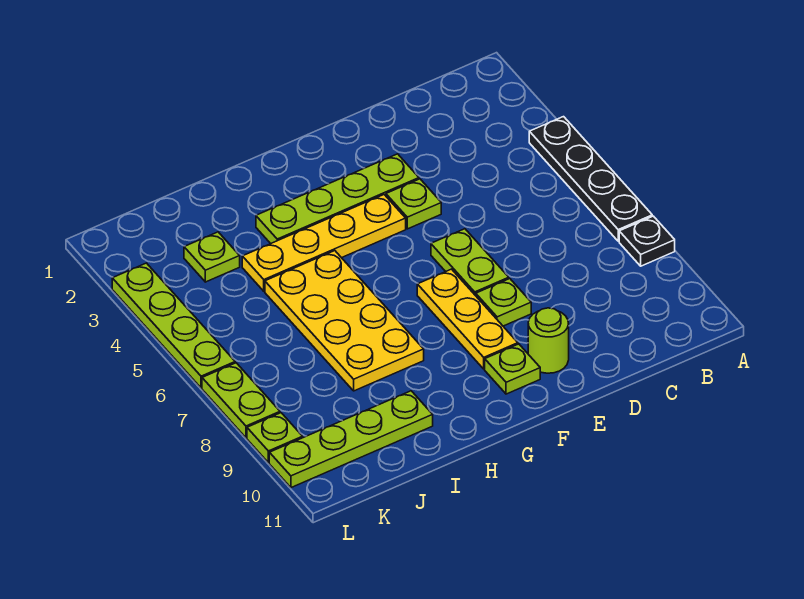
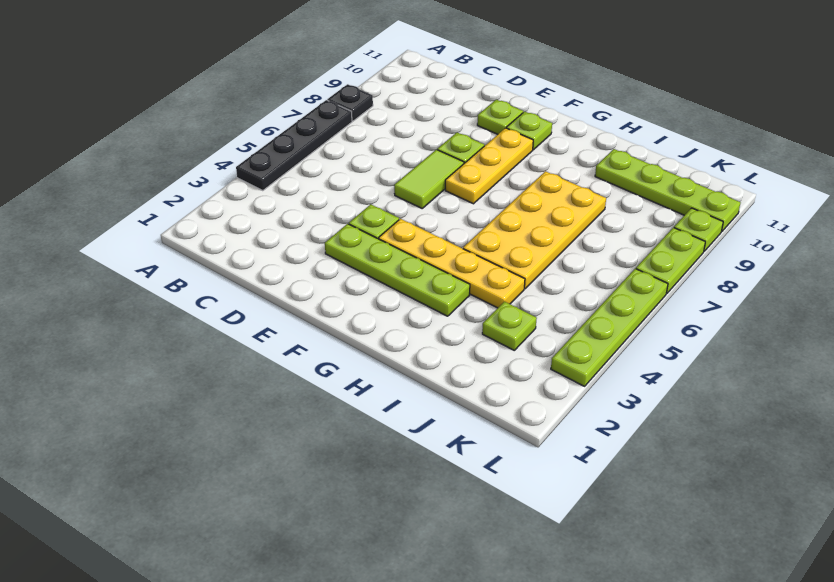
lime 1x2 plate [431,229,509,296] -> lime 1x2 tile [394,150,464,208]
lime 1x1 round brick [528,308,569,373] -> lime 1x1 plate [477,100,523,135]

